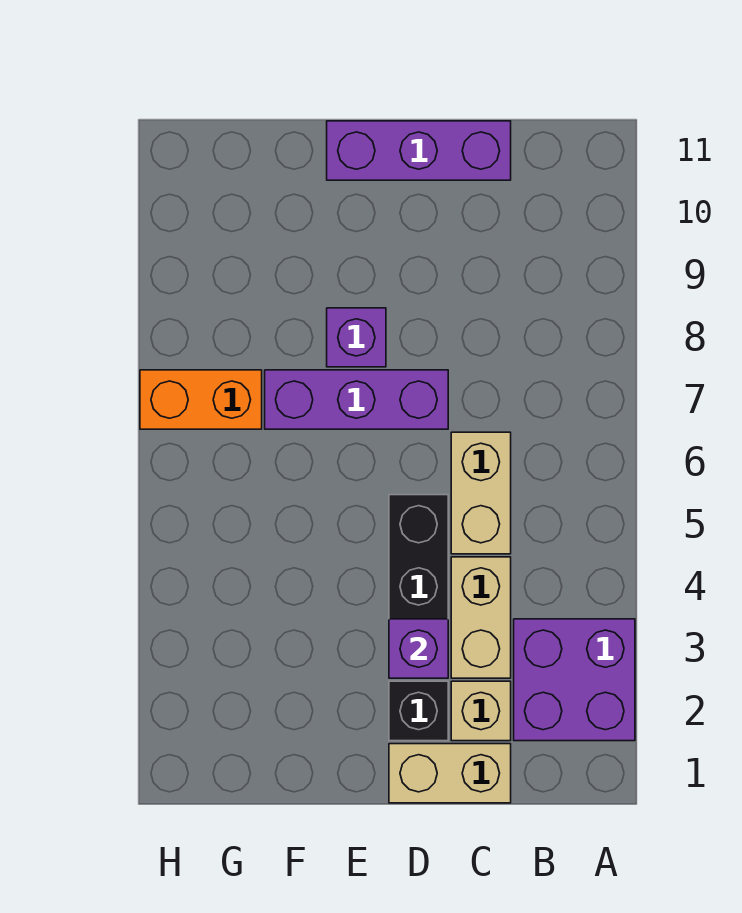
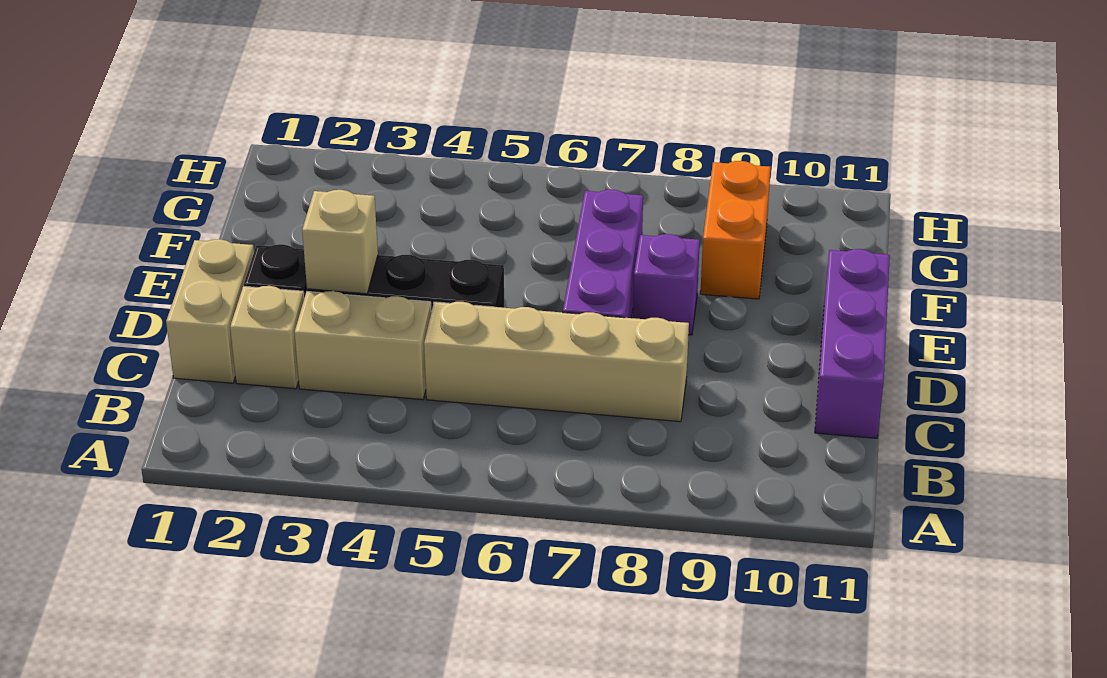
purple 2x2 brick [514,619,635,741] -> none
tan 1x2 brick [451,432,511,554] -> tan 1x4 brick [424,302,689,422]
purple 1x1 brick [389,619,448,678] -> tan 1x1 brick [302,190,378,294]
orange 1x2 brick [140,370,262,429] -> orange 1x2 brick moved to [700,161,771,299]

